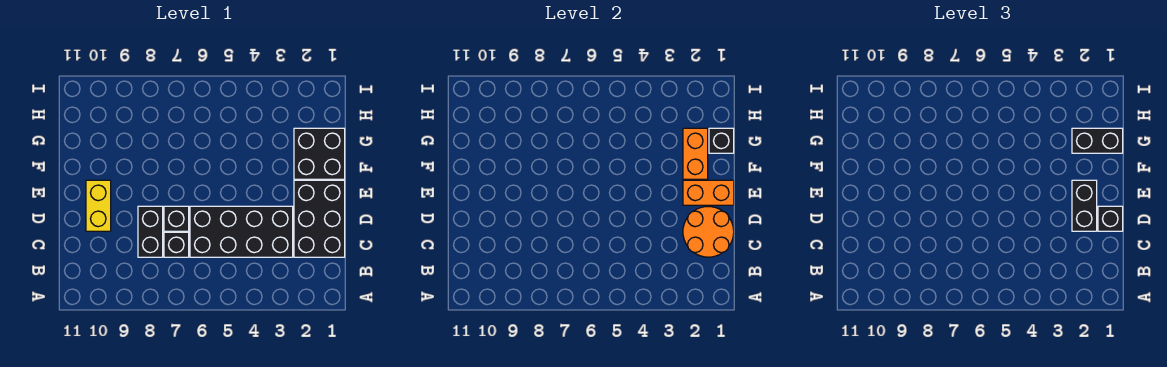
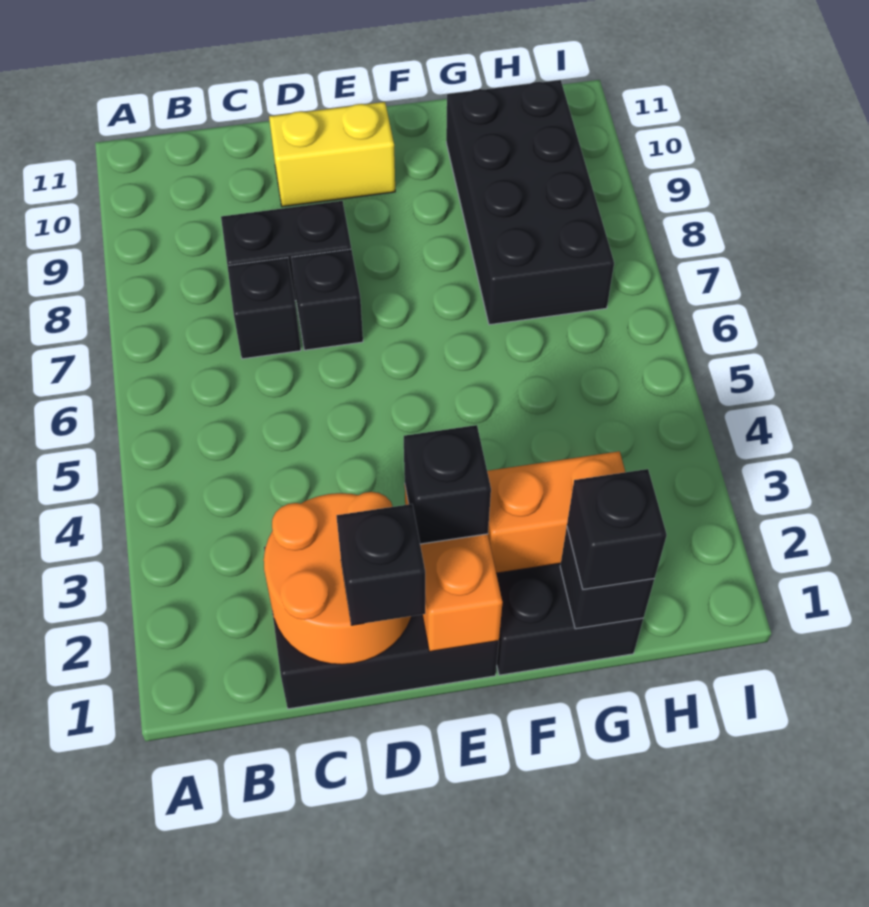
black 2x4 brick [190,206,293,257] -> black 2x4 brick moved to [446,80,614,325]
black 1x2 brick [1072,180,1097,231] -> black 1x1 brick [404,425,491,544]
black 1x2 brick [1072,128,1123,153] -> black 1x1 brick [567,469,667,589]

